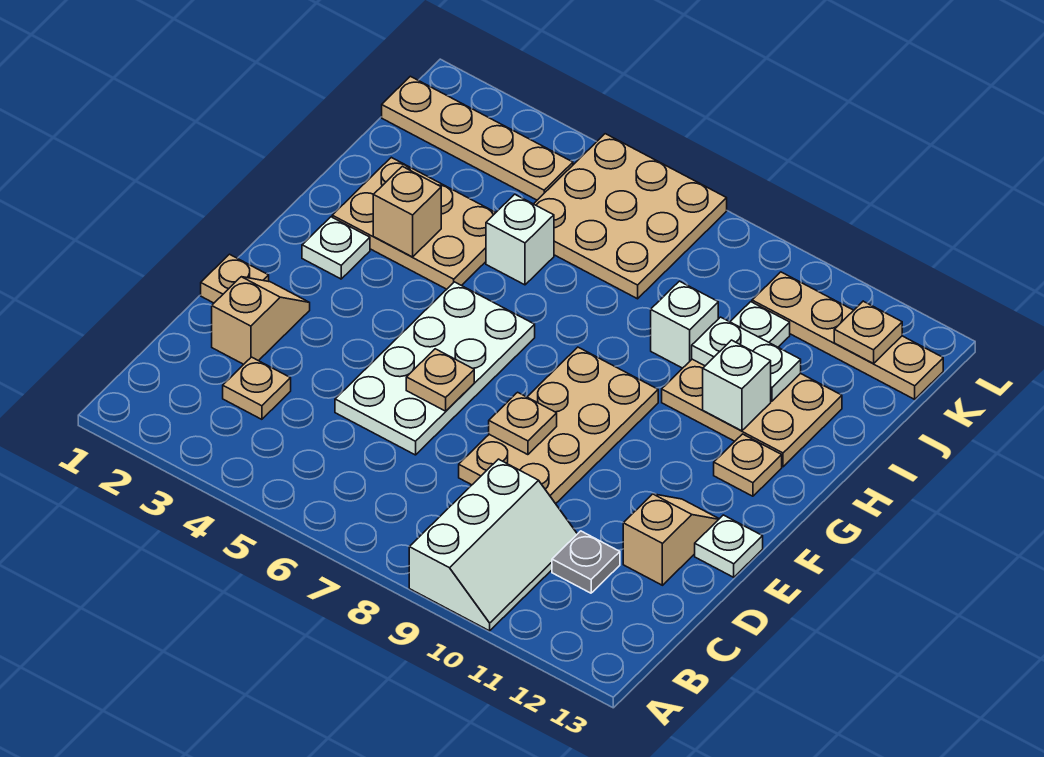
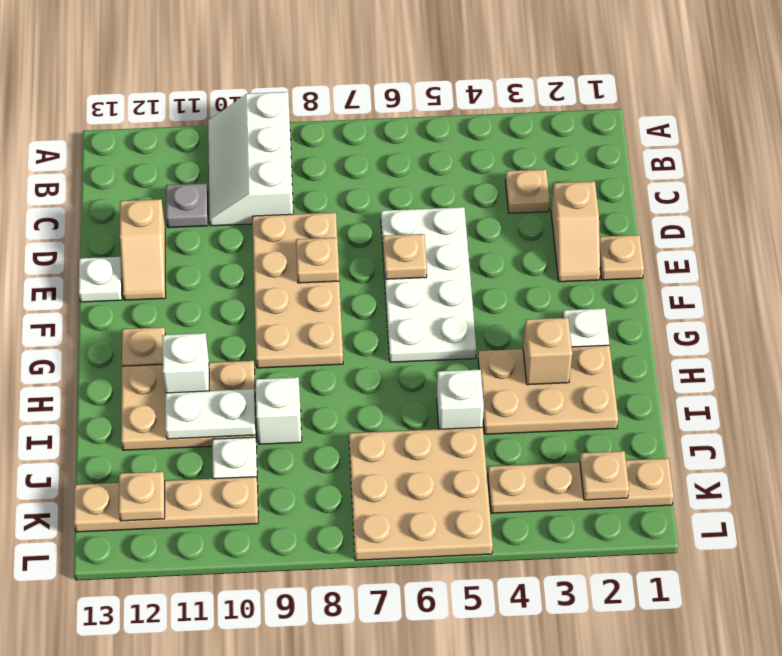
none -> tan 1x1 plate [580,451,629,500]

